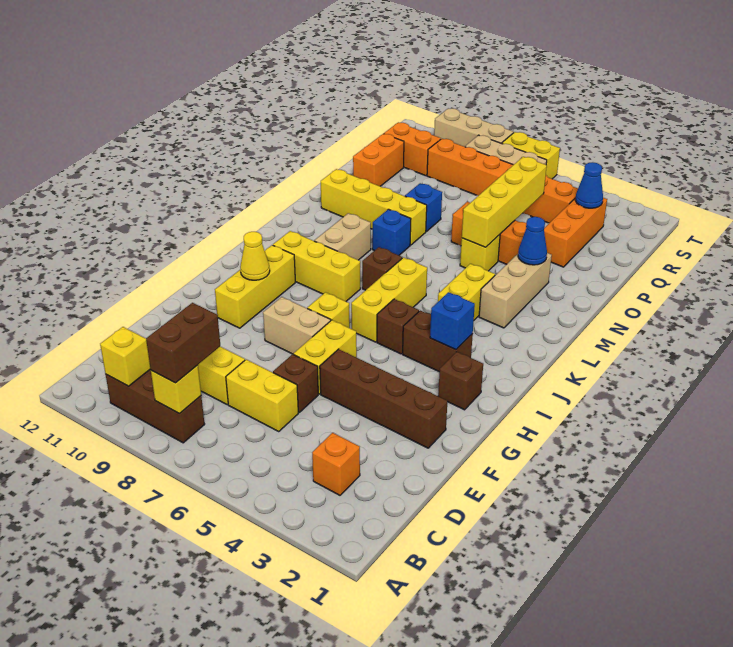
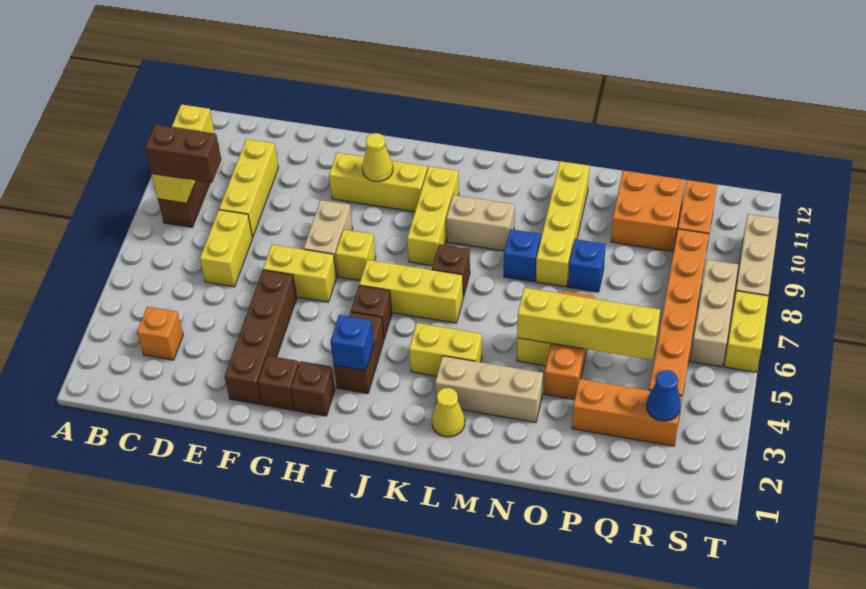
brown 1x1 brick [273,354,318,412] -> brown 1x1 brick moved to [258,356,299,410]
none -> yellow 1x1 cone [432,388,465,437]
blue 1x1 cone [518,217,547,265] -> none
orange 1x2 brick [353,134,404,186] -> orange 2x2 brick [611,171,685,252]

